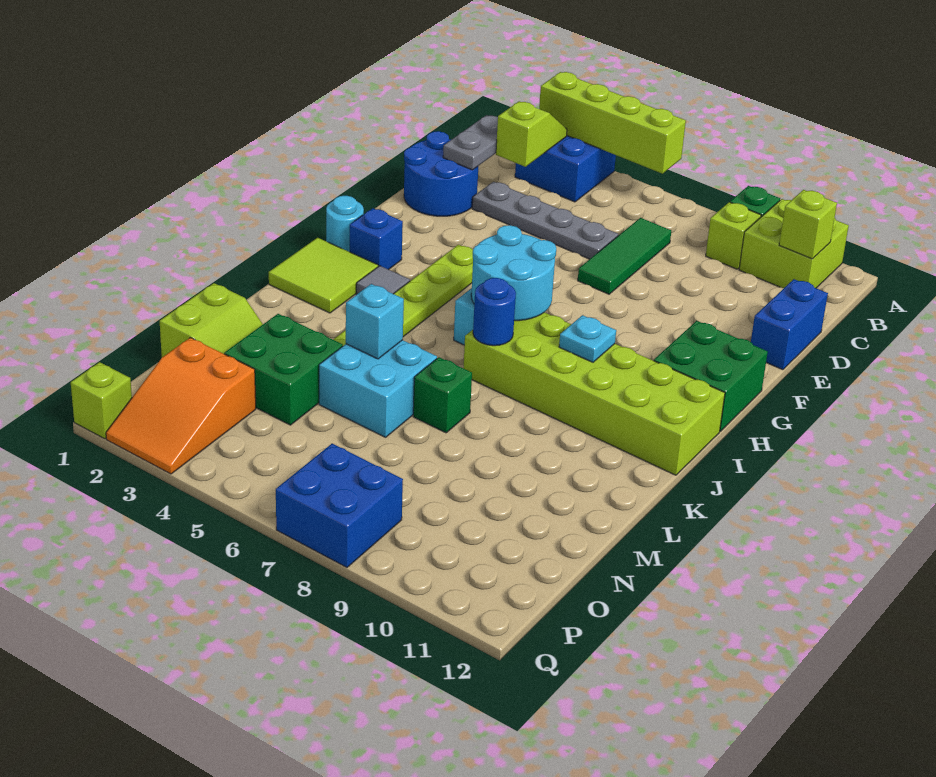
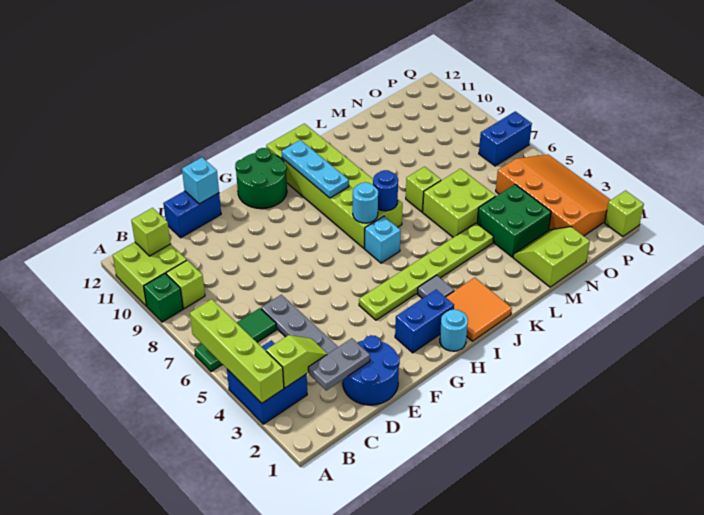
lime 1x2 slope [496,101,567,167] -> lime 1x2 slope turned to [266,335,327,388]
green 1x3 tile [578,218,671,294] -> green 1x3 tile moved to [194,308,276,372]
green 2x2 brick [654,321,768,431] -> green 2x2 round brick [235,148,287,209]
blue 1x1 brick [350,208,403,270] -> blue 1x2 brick [395,290,454,353]
cyan 2x2 round brick [471,225,556,321] -> cyan 1x1 round brick [353,182,378,223]
lime 2x2 tile [269,238,378,313] -> orange 2x2 tile [446,278,512,341]
cyan 1x1 plate [559,315,616,362] -> cyan 1x3 plate [282,140,349,198]
cyan 2x2 brick [319,340,437,437] -> lime 2x2 brick [423,169,496,237]
cyan 1x1 brick [346,284,404,359] -> cyan 1x1 brick moved to [182,157,219,204]
green 1x1 brick [413,357,472,433] -> lime 1x1 brick [406,167,441,212]
orange 2x3 slope [106,338,256,474] -> orange 3x4 slope [496,154,610,236]
blue 2x2 brick [276,444,403,567] -> blue 1x2 brick [479,111,532,166]

